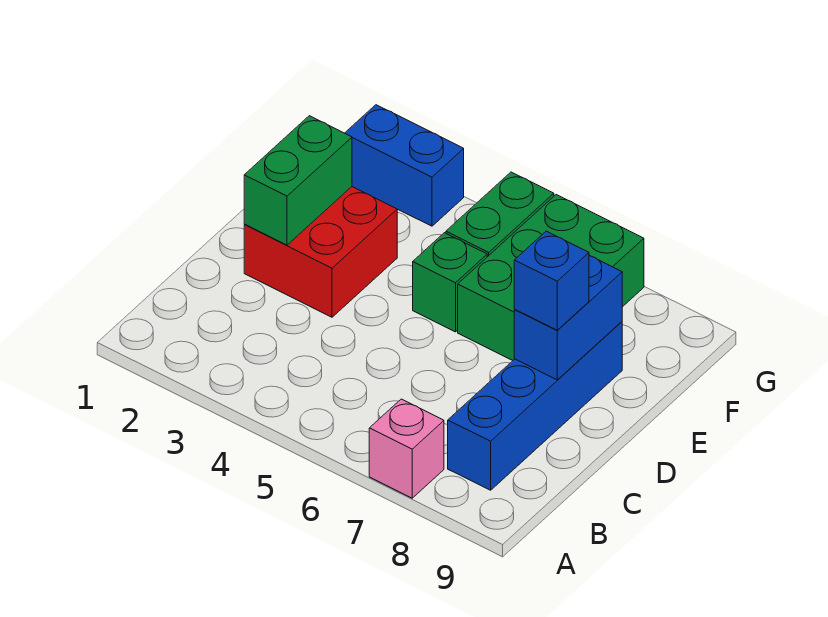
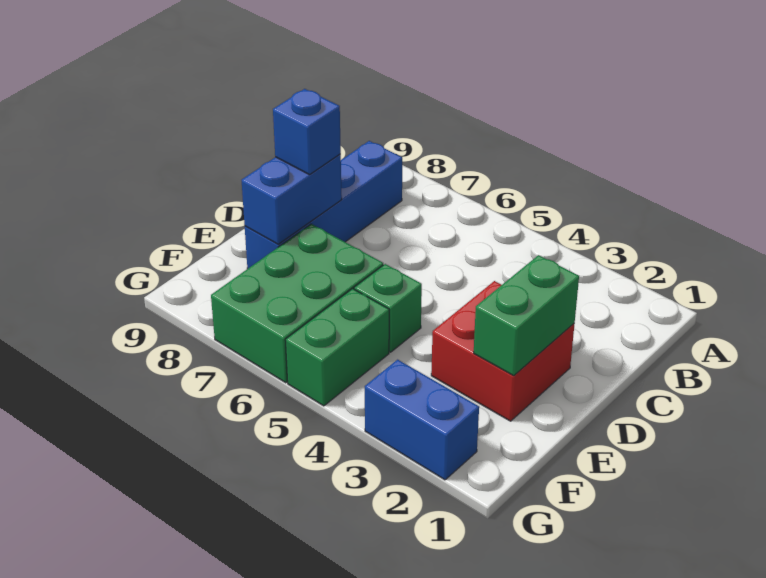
pink 1x1 brick [369,399,444,498] -> none

